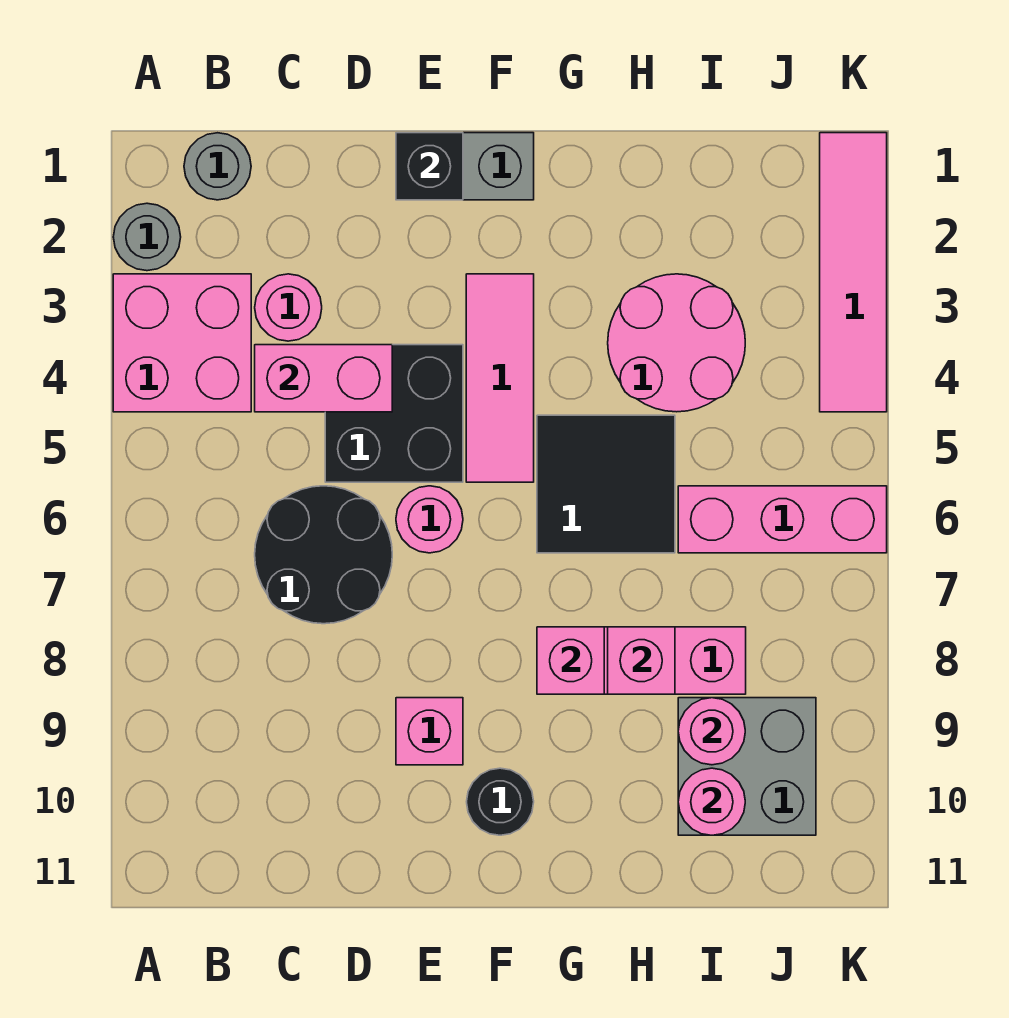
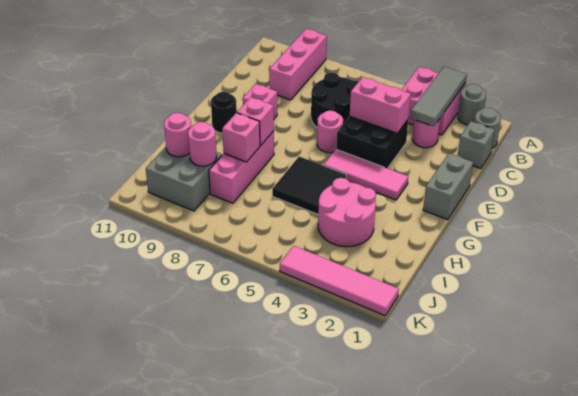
none -> grey 1x3 tile [410,67,467,126]
none -> grey 1x1 brick [458,121,495,169]
pink 1x2 brick [255,345,392,412] -> pink 1x2 brick turned to [350,77,411,133]
black 1x1 brick [396,133,463,200] -> none
pink 1x3 brick [678,486,887,553] -> pink 1x3 brick moved to [269,29,327,100]

